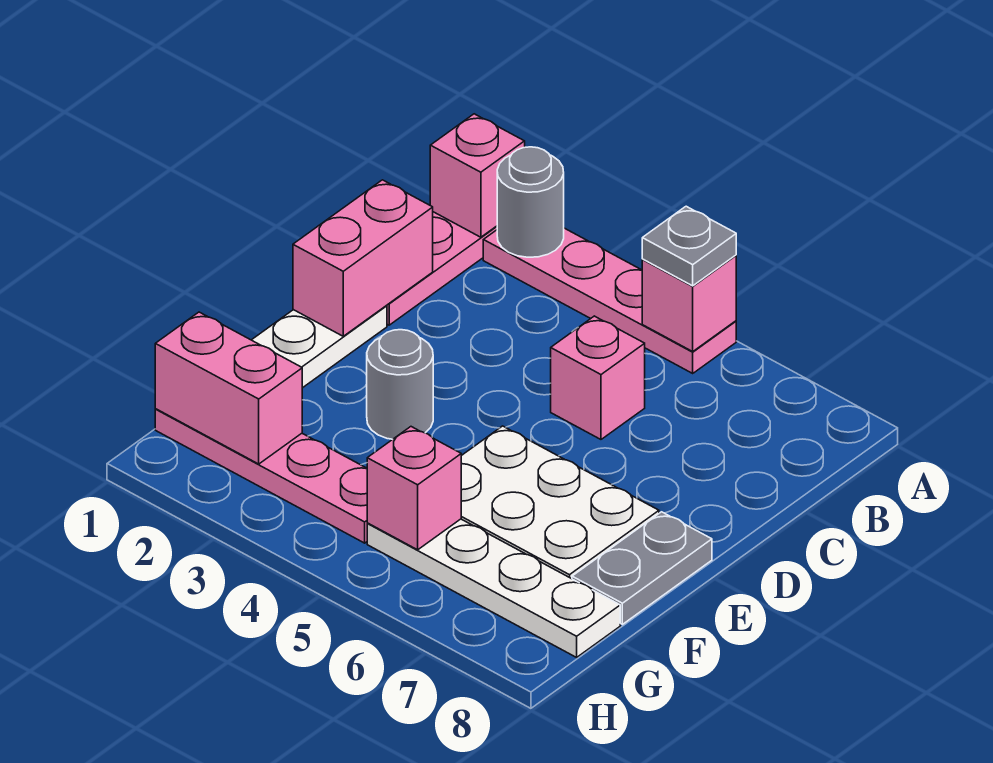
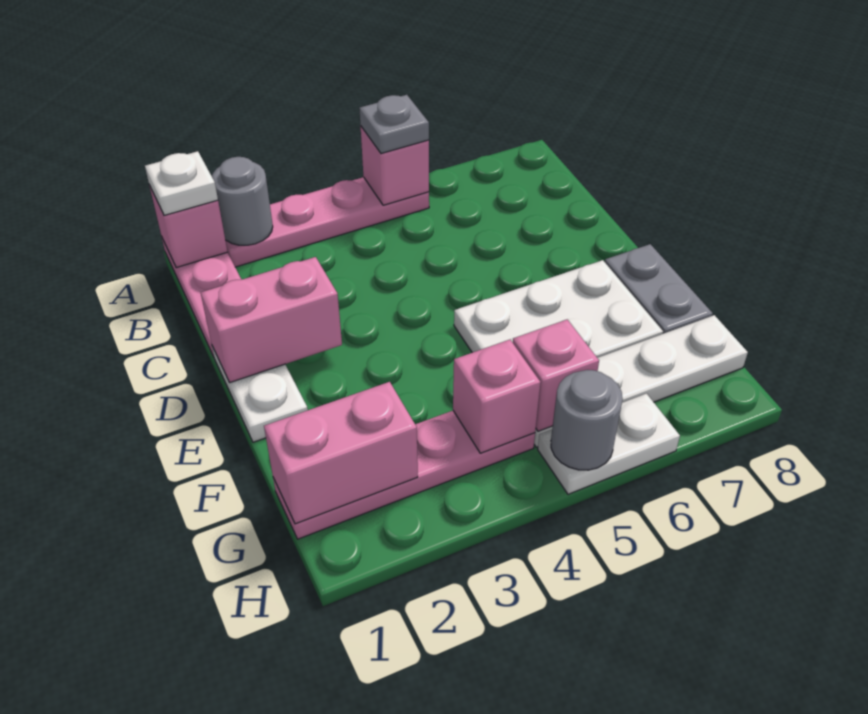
none -> white 1x1 plate [145,151,218,215]
pink 1x2 brick [293,180,433,336] -> pink 1x2 brick turned to [201,257,342,383]
pink 1x1 brick [551,316,645,439] -> pink 1x1 brick moved to [453,340,541,453]
grey 1x1 round brick [367,330,433,439] -> grey 1x1 round brick moved to [551,370,623,470]
none -> white 1x2 plate [538,394,680,494]

